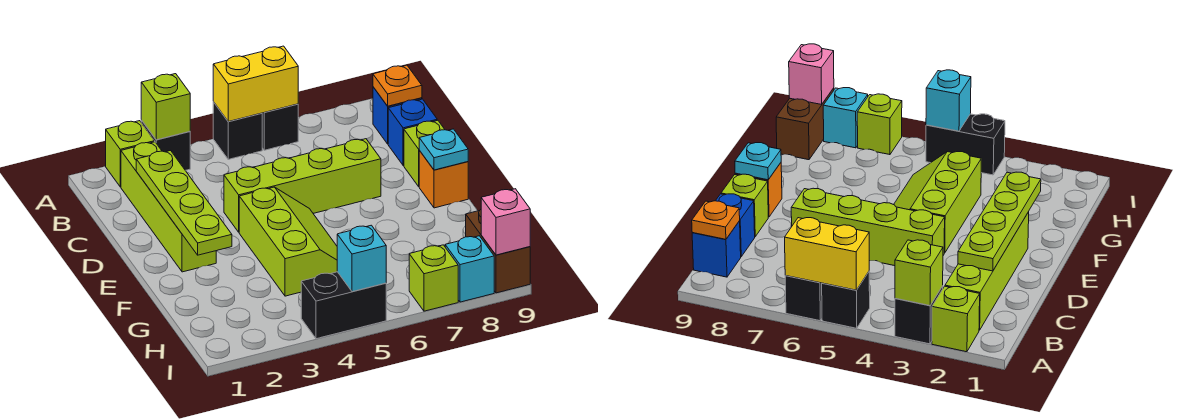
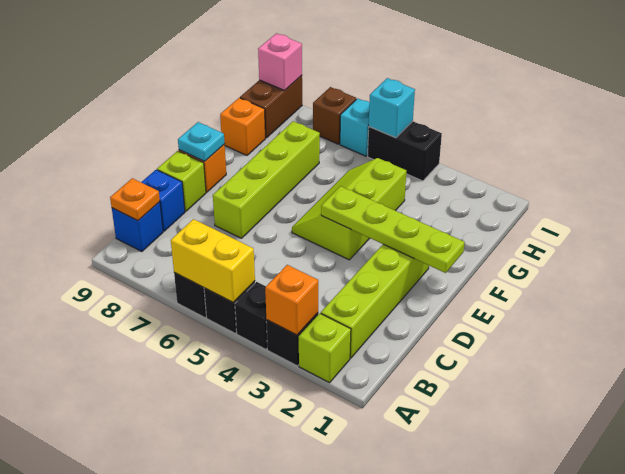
lime 1x1 brick [141,74,190,140] -> orange 1x1 brick [265,265,318,335]
none -> black 1x1 brick [235,282,267,349]
lime 1x4 plate [136,151,232,255] -> lime 1x4 plate turned to [321,186,465,273]
lime 1x4 brick [224,139,381,232] -> lime 1x4 brick turned to [213,121,320,238]
none -> orange 1x1 brick [220,98,265,155]
lime 1x1 brick [409,245,458,311] -> brown 1x1 brick [313,87,356,144]
cyan 1x1 brick [445,236,494,302] -> cyan 1x1 brick moved to [340,99,370,156]

